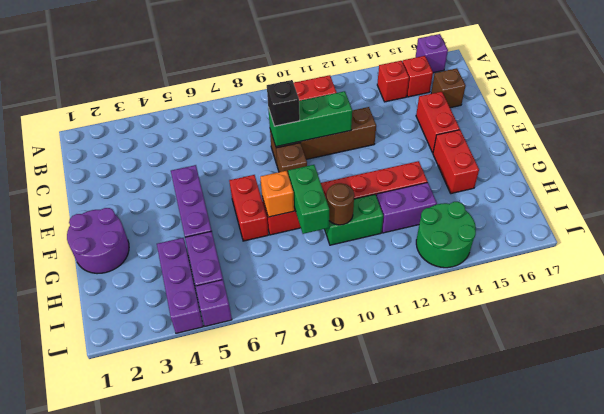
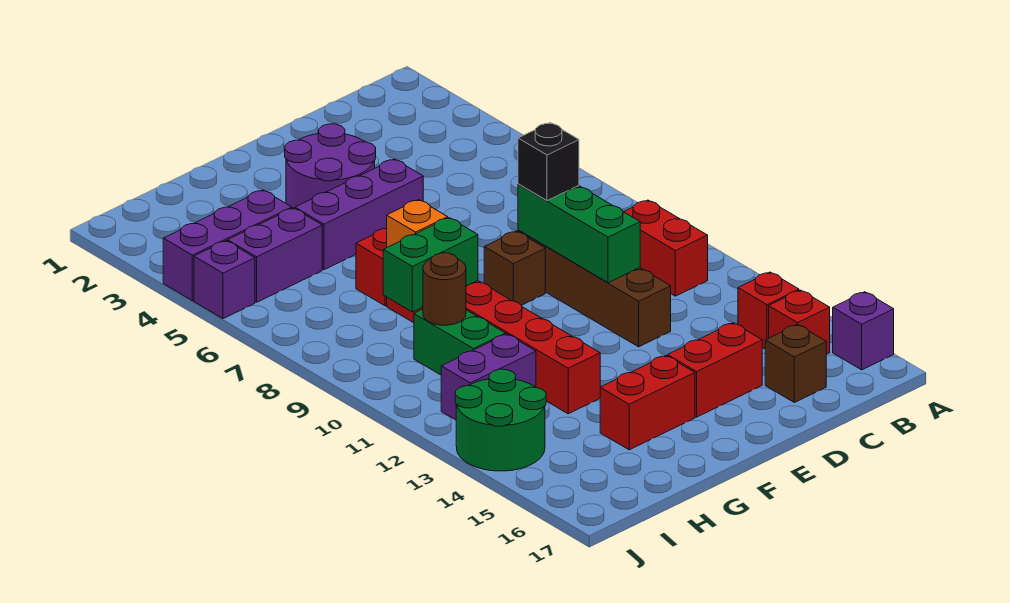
purple 2x2 round brick [67,208,129,274] -> purple 2x2 round brick moved to [285,124,376,209]
purple 1x2 brick [376,182,437,233] -> purple 1x2 brick turned to [441,334,536,420]

